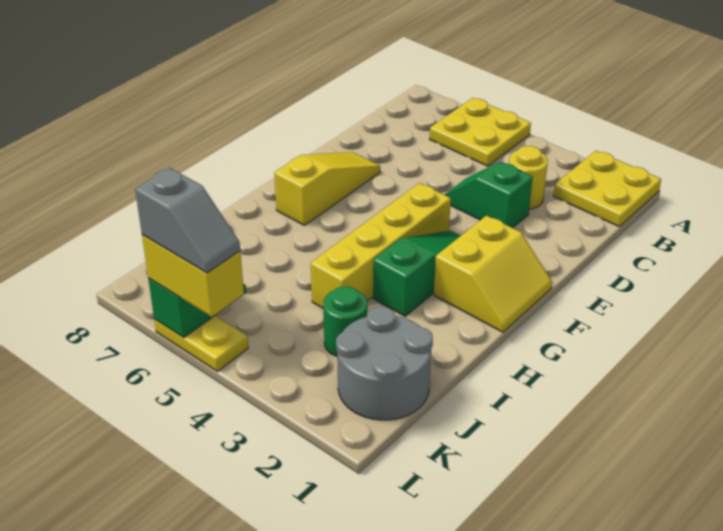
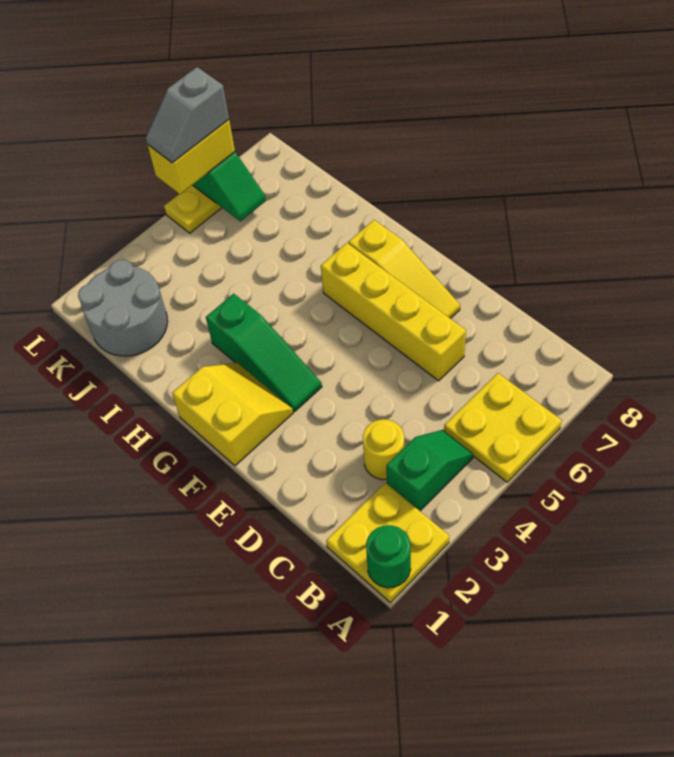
green 1x2 slope [445,162,533,228] -> green 1x2 slope moved to [386,430,473,511]
yellow 2x2 slope [434,216,552,332] -> yellow 2x2 slope turned to [172,363,293,466]
yellow 1x4 brick [311,183,451,308] -> yellow 1x4 brick moved to [321,243,466,381]
green 1x1 round brick [323,286,367,356] -> green 1x1 round brick moved to [366,525,411,588]

